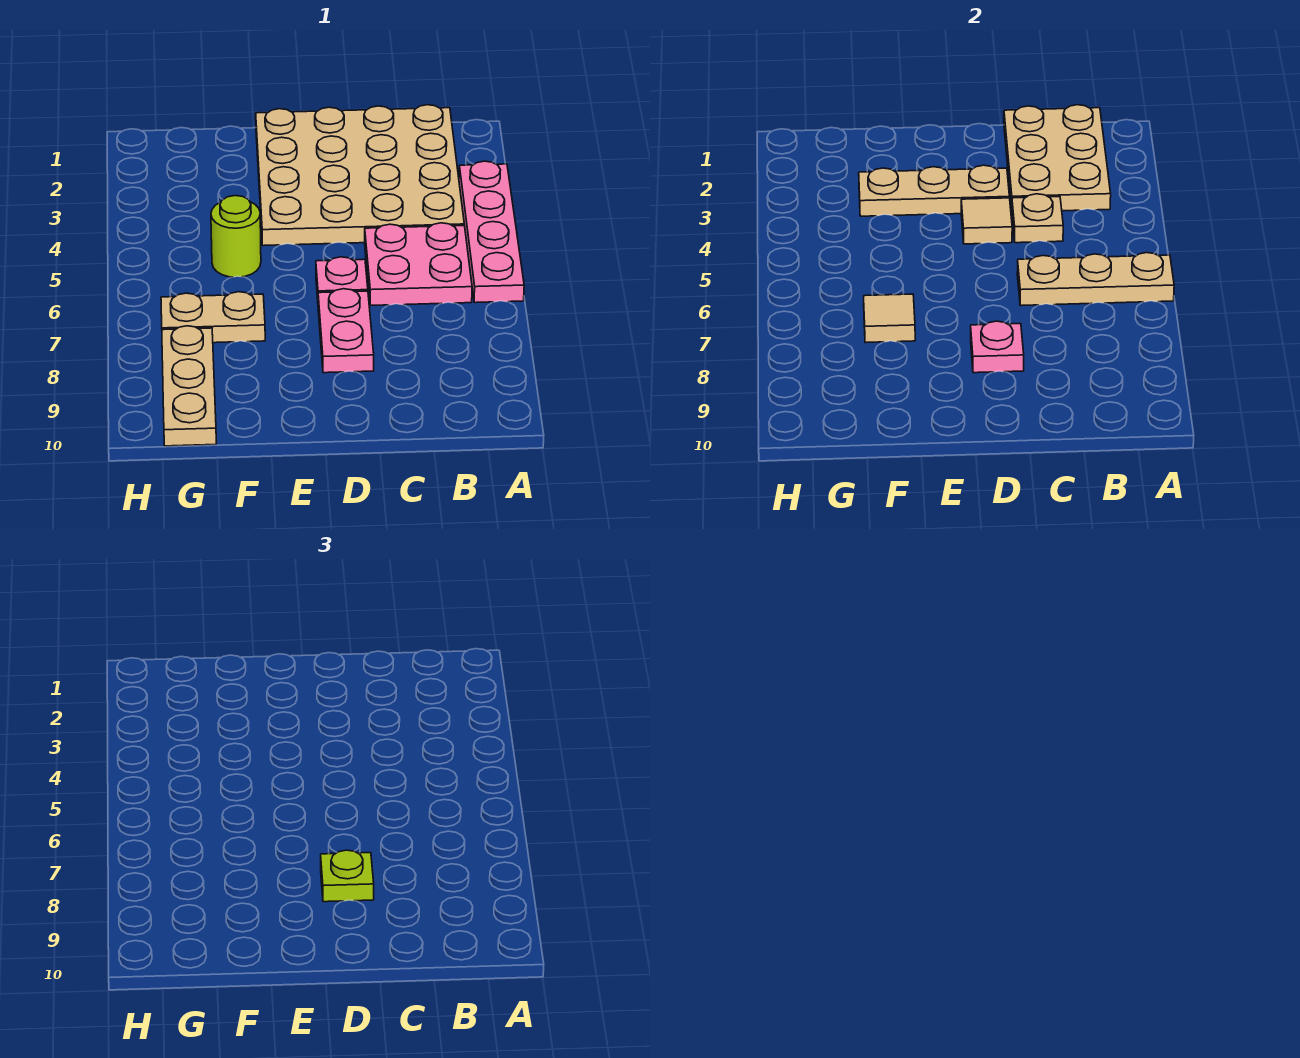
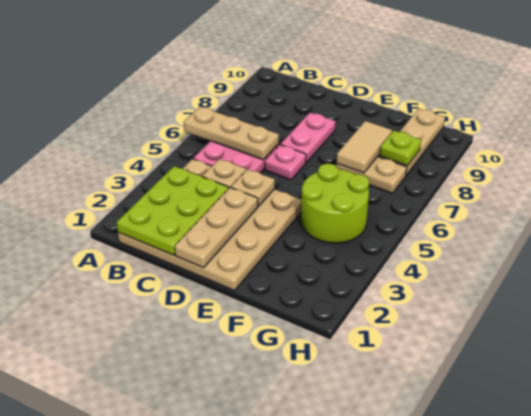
pink 1x4 plate [459,161,524,303] -> none
tan 2x3 plate [1004,105,1111,211] -> lime 2x3 plate [117,166,229,255]
tan 1x3 plate [859,165,1009,216] -> tan 1x3 plate turned to [175,188,258,268]
tan 1x1 tile [961,198,1012,244] -> tan 1x1 plate [231,169,275,206]
pink 1x1 plate [971,321,1024,373] -> none
lime 1x1 plate [321,850,374,902] -> lime 1x1 plate moved to [380,130,421,166]
lime 1x1 round brick [211,196,261,277] -> lime 2x2 round brick [301,164,369,243]
tan 1x1 tile [864,294,915,343] -> tan 1x2 tile [337,121,392,173]

